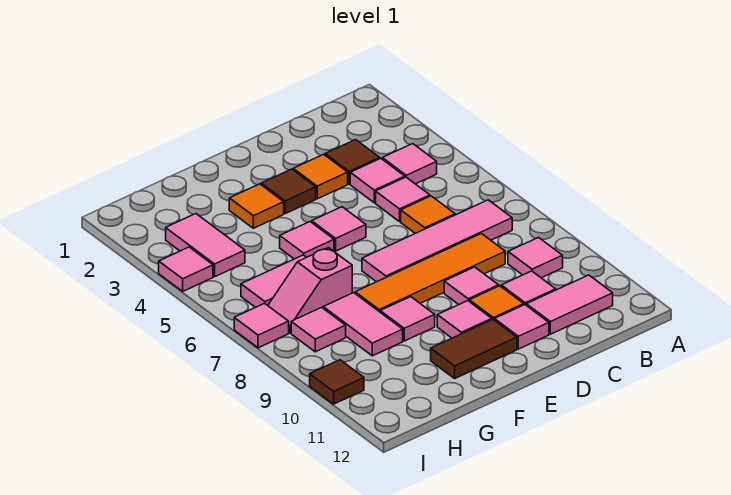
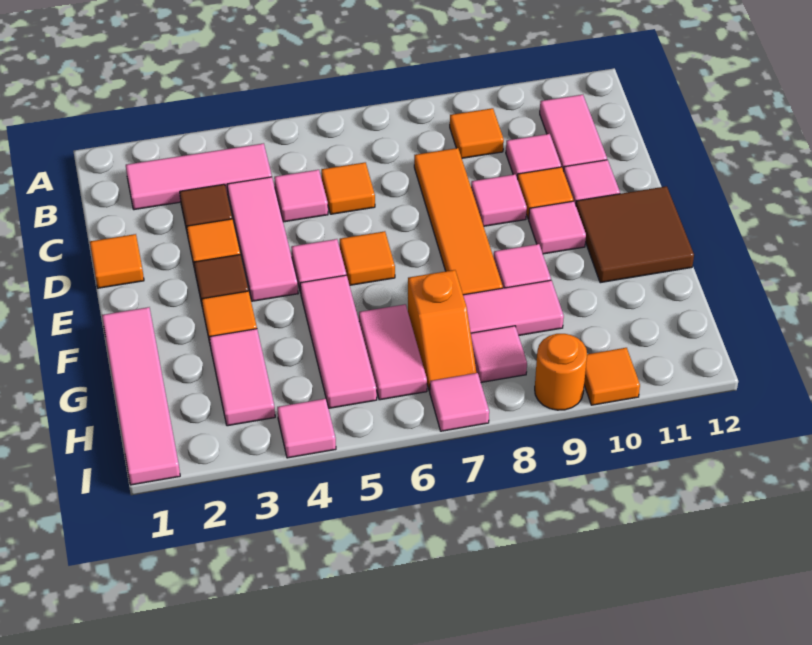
pink 1x1 tile [382,144,437,184] -> pink 1x3 tile [126,143,272,210]
pink 1x4 tile [362,200,512,282] -> pink 1x4 tile moved to [102,307,180,485]
pink 1x1 tile [508,238,563,278] -> orange 1x1 tile [450,108,504,158]
pink 1x1 tile [350,158,405,203] -> pink 1x3 tile [227,177,298,301]
none -> orange 1x1 tile [90,234,144,288]
none -> orange 1x1 tile [340,231,395,285]
brown 1x2 tile [431,320,517,378] -> brown 2x2 tile [576,186,694,283]
pink 1x1 tile [280,222,334,259] -> pink 1x3 tile [300,275,377,408]
pink 1x2 slope [268,248,352,333] -> orange 1x2 slope [408,270,476,391]
pink 1x2 tile [166,214,245,277] -> pink 1x2 tile turned to [210,329,275,426]
none -> orange 1x1 round brick [535,334,587,410]
brown 1x1 tile [310,360,364,404] -> orange 1x1 tile [584,348,640,405]

